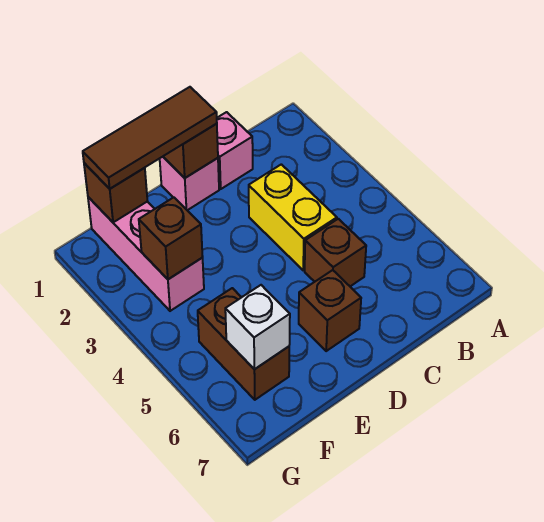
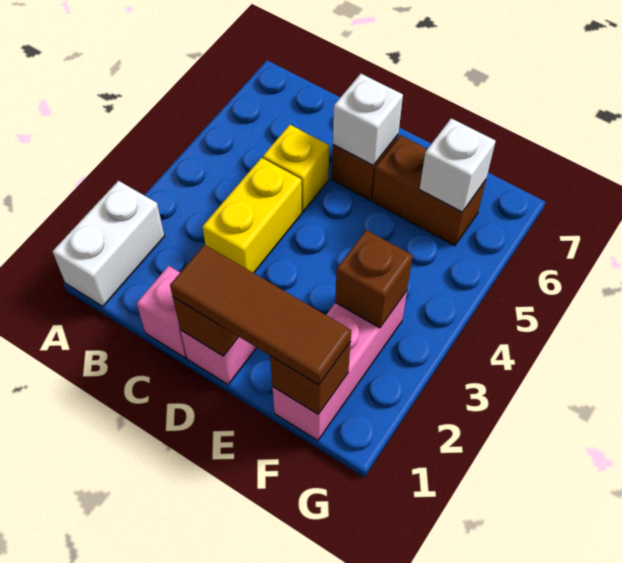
none -> white 1x2 brick [53,181,165,307]
brown 1x1 brick [305,219,366,286] -> yellow 1x1 brick [263,125,329,211]
none -> white 1x1 brick [333,74,403,165]
brown 1x2 brick [198,288,289,400] -> brown 1x2 brick turned to [372,135,486,246]

